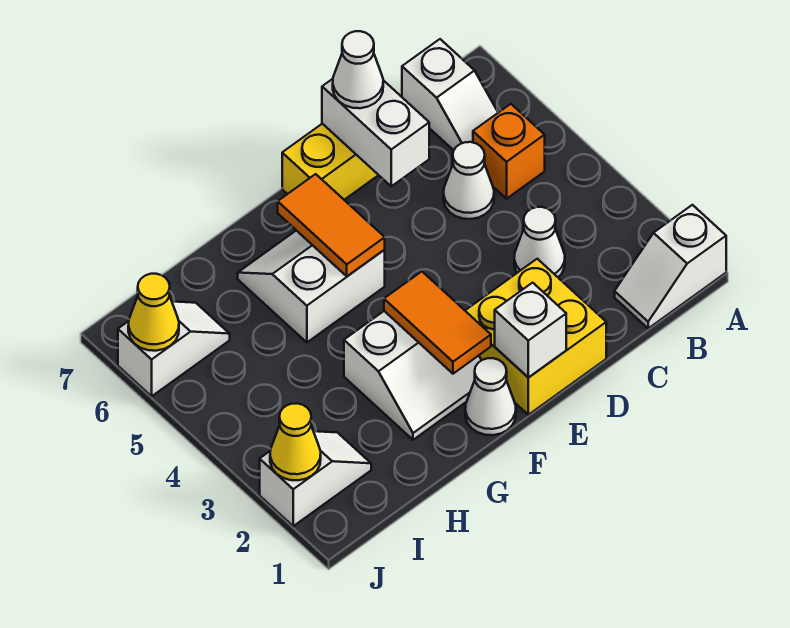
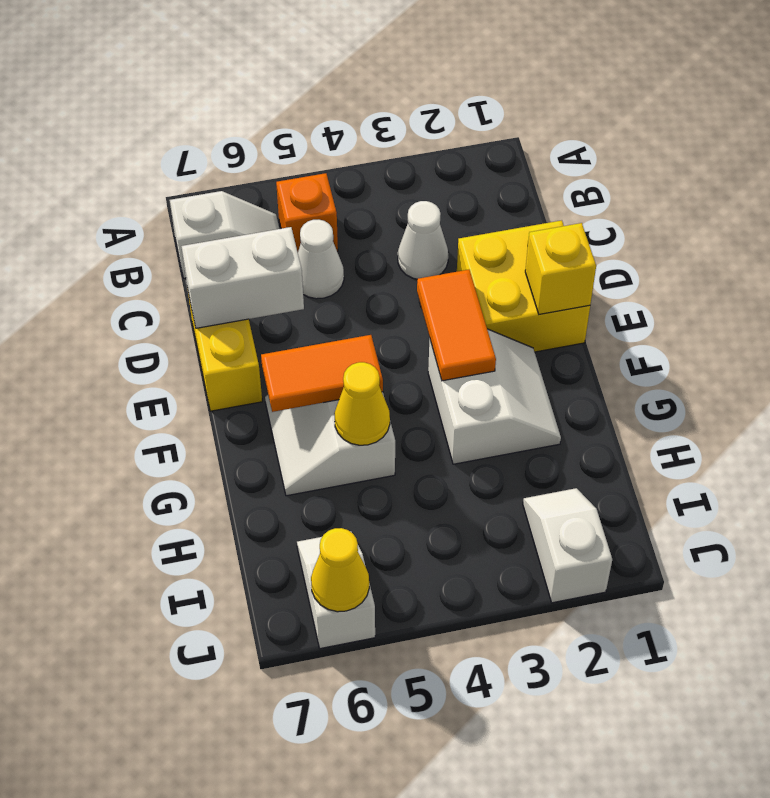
white 1x2 slope [615,205,726,328] -> none
white 1x1 cone [333,31,383,108] -> none
white 1x1 brick [495,283,566,377] -> yellow 1x1 brick [525,223,596,314]
white 1x1 cone [465,358,516,435] -> none
orange 1x2 tile [384,272,491,374] -> orange 1x2 tile turned to [417,270,496,381]
yellow 1x1 cone [270,403,321,480] -> yellow 1x1 cone moved to [334,362,390,445]

